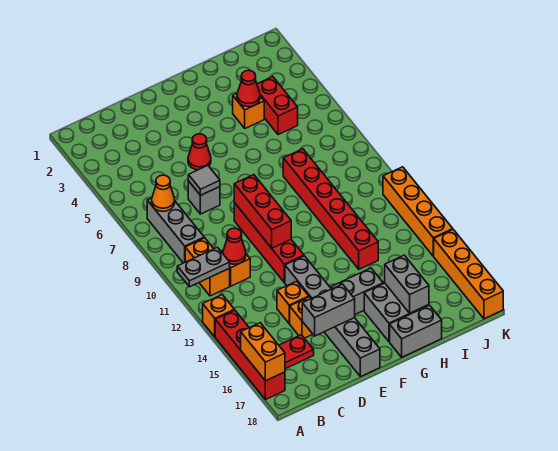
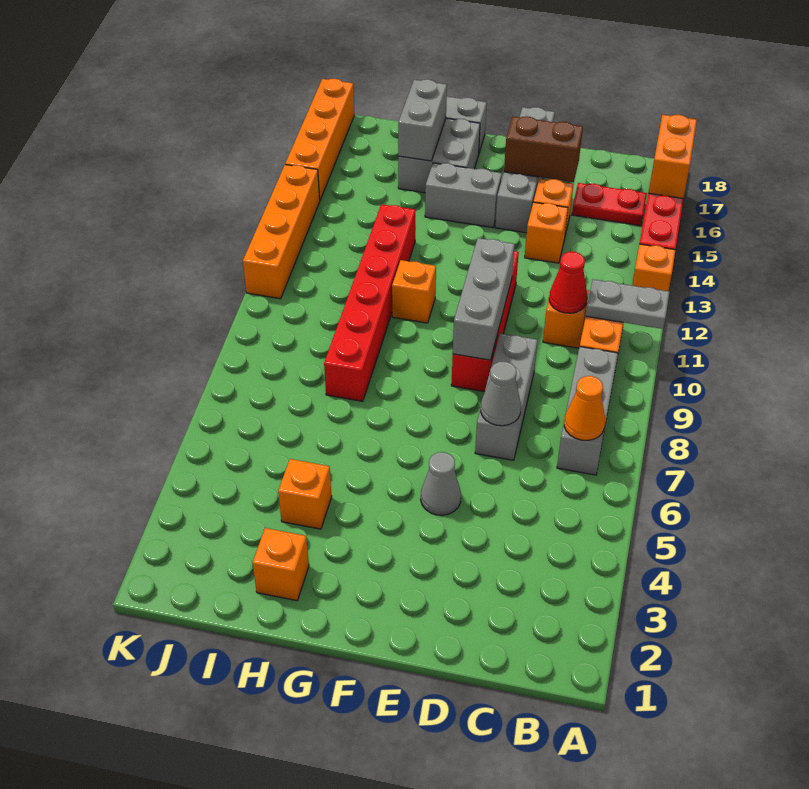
grey 1x1 brick [188,181,220,214] -> grey 1x3 brick [475,333,537,460]
grey 1x1 tile [188,166,220,195] -> grey 1x1 cone [481,362,521,426]
grey 1x2 brick [302,284,355,336] -> brown 1x2 brick [504,116,583,182]
red 1x1 cone [188,134,211,170] -> grey 1x1 cone [421,452,461,515]
red 1x3 brick [234,175,291,248] -> grey 1x3 brick [453,238,515,360]
grey 1x6 brick [285,256,380,377] -> grey 1x4 brick [495,107,555,233]
none -> orange 1x1 brick [392,260,436,323]
none -> orange 1x1 brick [252,528,309,601]
red 1x1 cone [237,70,260,107] -> none
red 1x2 brick [257,77,298,135] -> none

